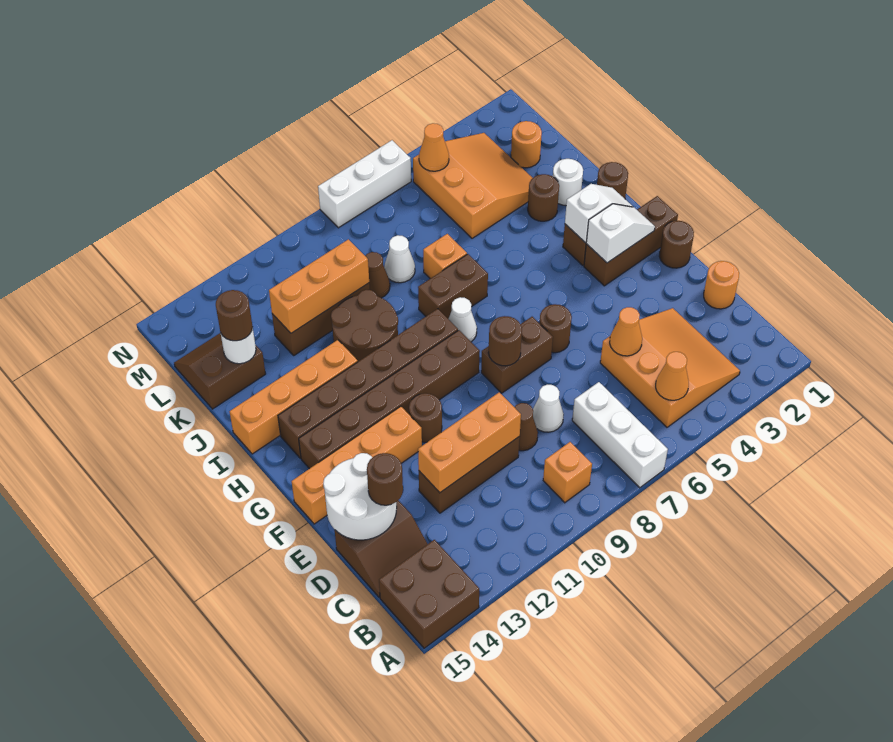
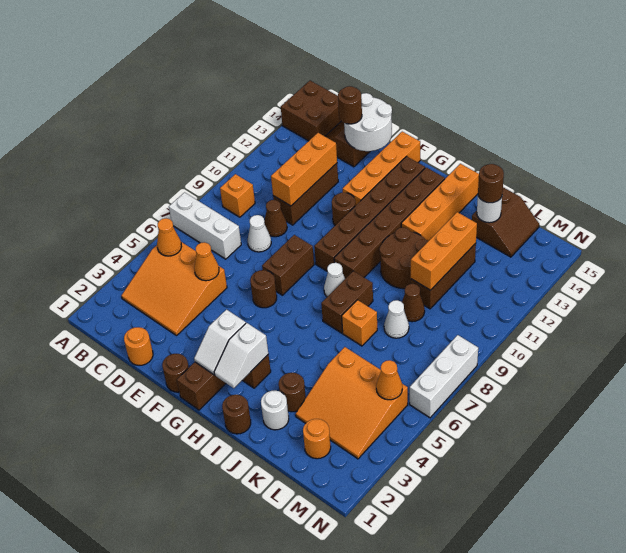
brown 1x1 round brick [488,316,522,366] -> none

